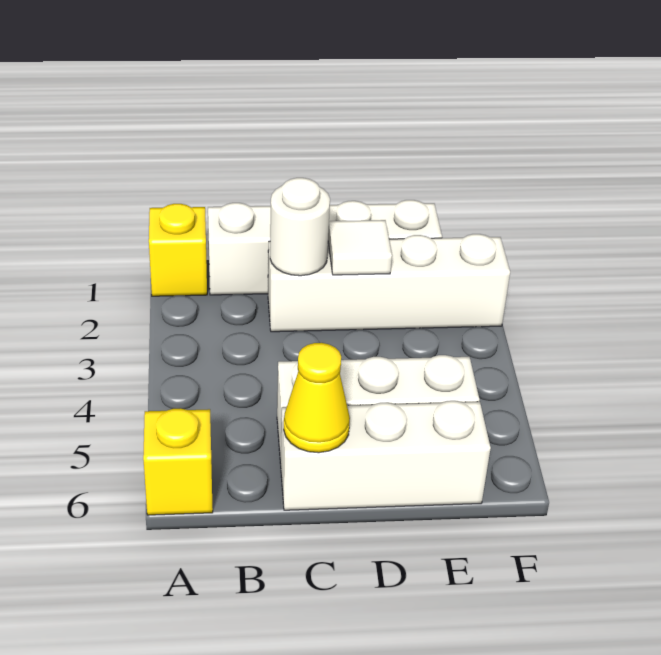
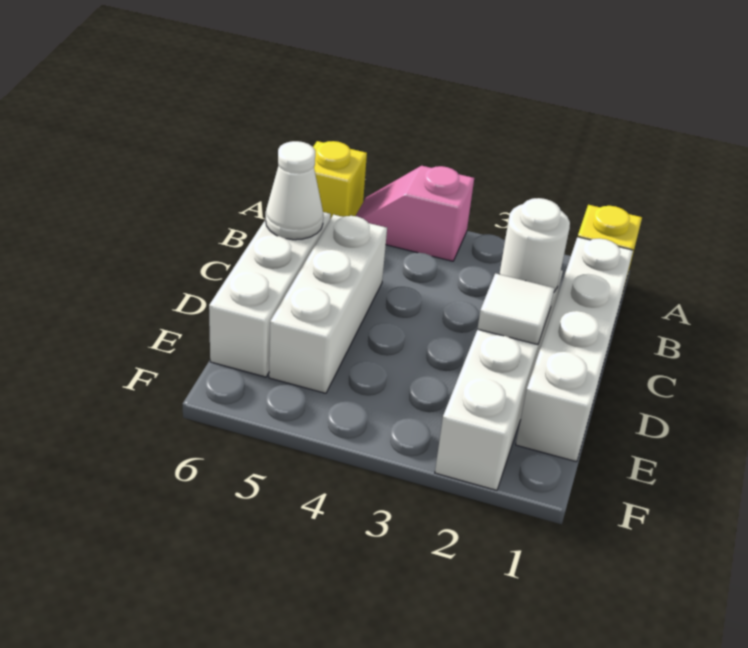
none -> pink 1x2 slope [356,166,474,261]
yellow 1x1 cone [284,343,350,453] -> white 1x1 cone [266,141,323,240]

